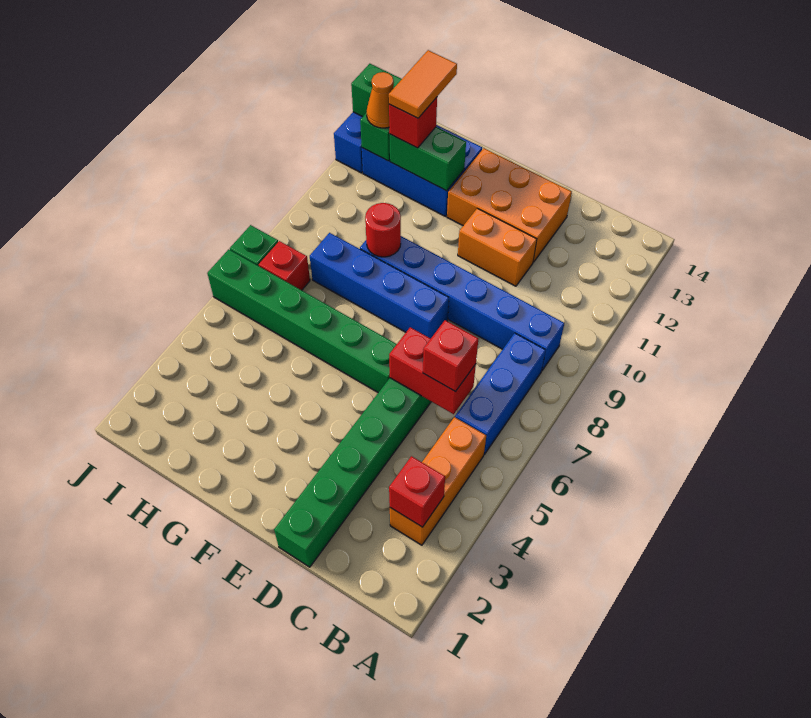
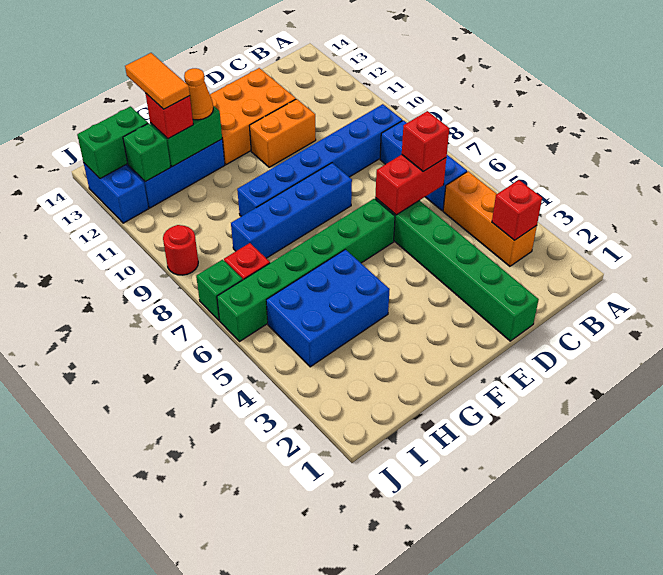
none -> blue 2x3 brick [266,249,390,367]
red 1x1 round brick [365,203,401,257] -> red 1x1 round brick moved to [163,225,198,275]
orange 1x1 cone [367,72,394,128] -> orange 1x1 cone moved to [184,68,213,120]

